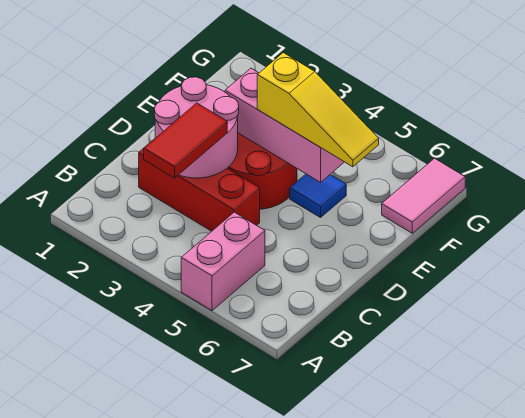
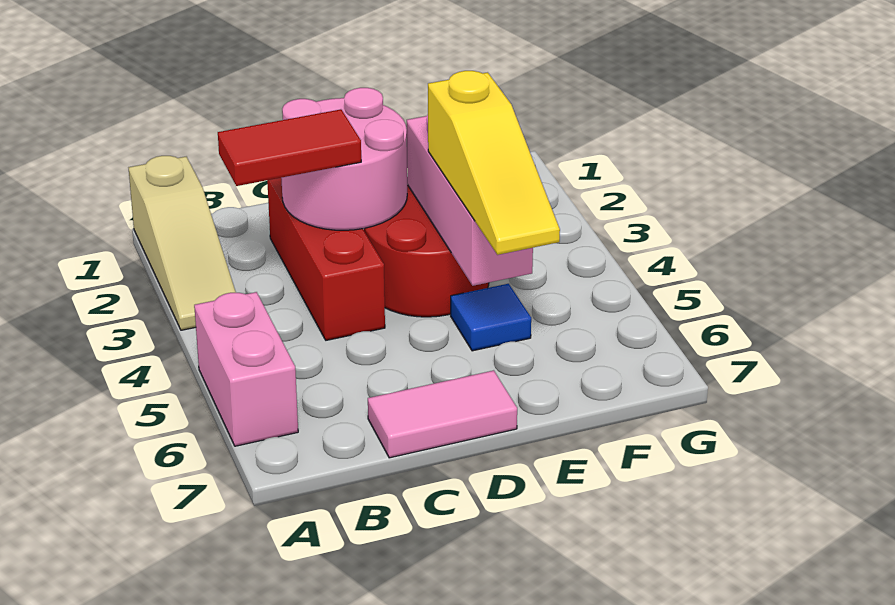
none -> tan 1x3 slope [129,156,236,330]
pink 1x2 brick [181,212,265,311] -> pink 1x2 brick turned to [194,292,298,446]
pink 1x2 tile [382,158,465,233] -> pink 1x2 tile moved to [368,370,517,458]

